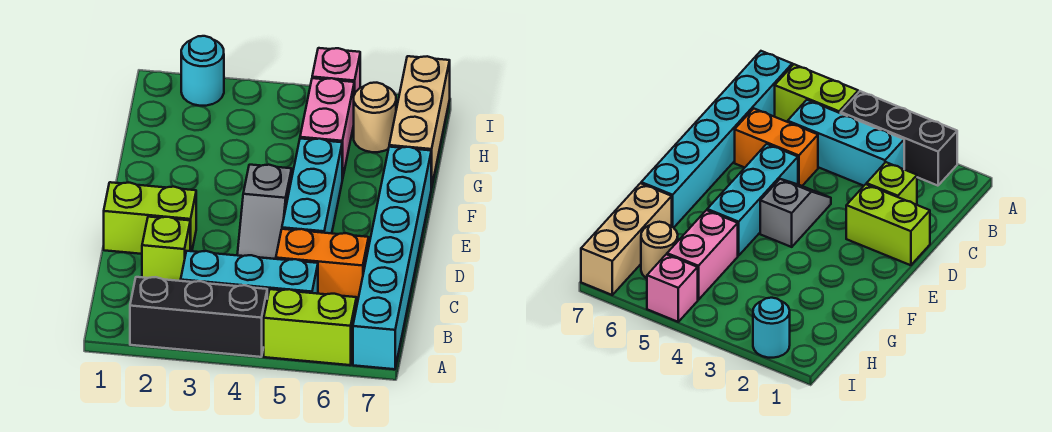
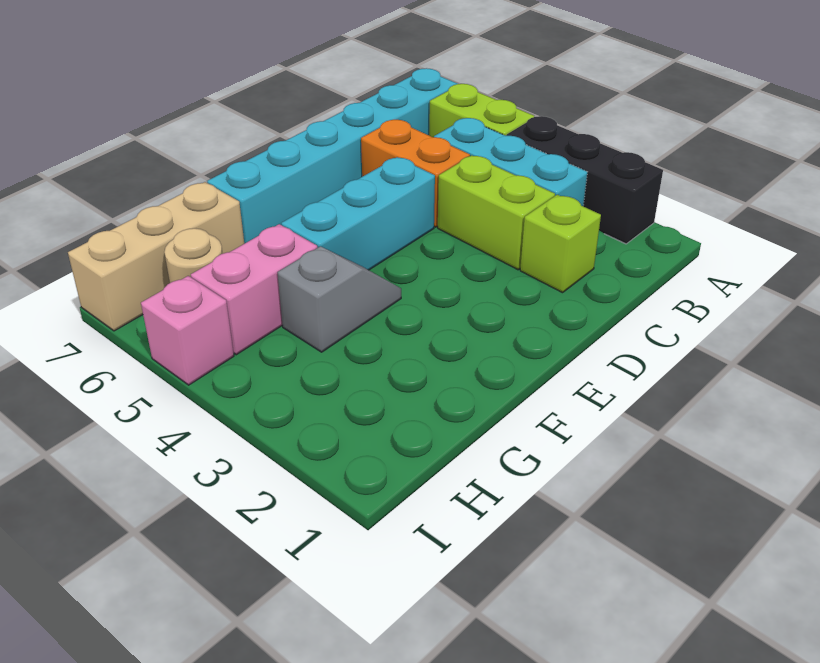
lime 1x2 brick [104,182,196,254] -> lime 1x2 brick moved to [438,155,555,270]
grey 1x2 slope [237,165,292,259] -> grey 1x2 slope moved to [277,246,401,352]
cyan 1x1 round brick [181,36,224,106] -> none

